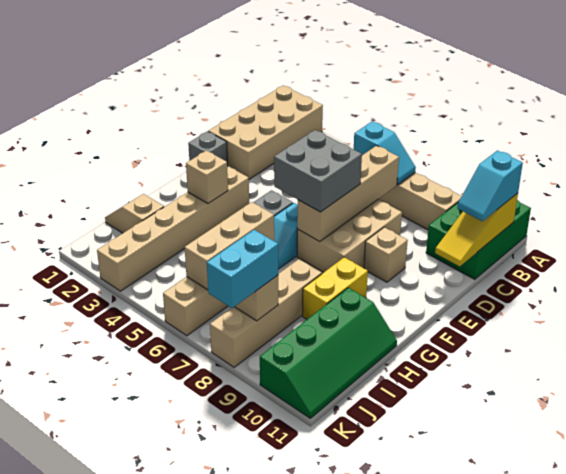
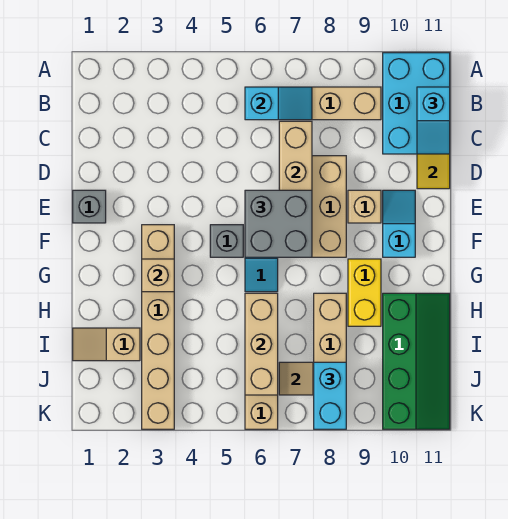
tan 2x4 brick [208,86,323,179] -> none
green 2x3 brick [426,200,531,279] -> cyan 2x3 brick [383,53,450,154]
none -> cyan 1x2 slope [383,190,415,257]

